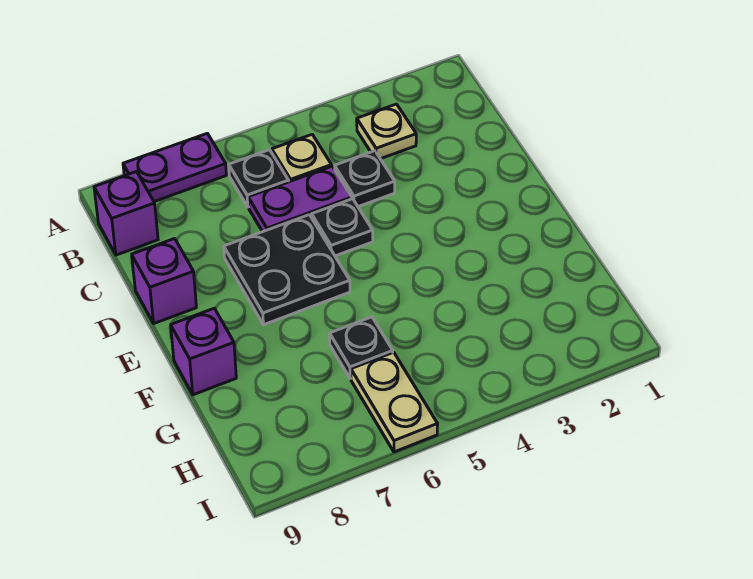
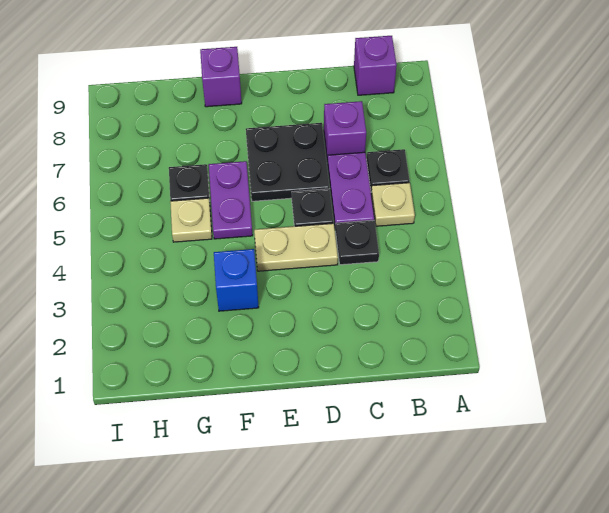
purple 1x2 plate [123,133,226,202] -> purple 1x2 plate moved to [209,161,253,239]
tan 1x1 plate [357,104,416,159] -> tan 1x1 plate moved to [170,198,212,242]
purple 1x1 brick [132,239,196,323] -> purple 1x1 brick moved to [324,101,366,162]
none -> blue 1x1 brick [214,249,259,311]
tan 1x2 plate [351,352,438,452] -> tan 1x2 plate moved to [254,223,338,271]

